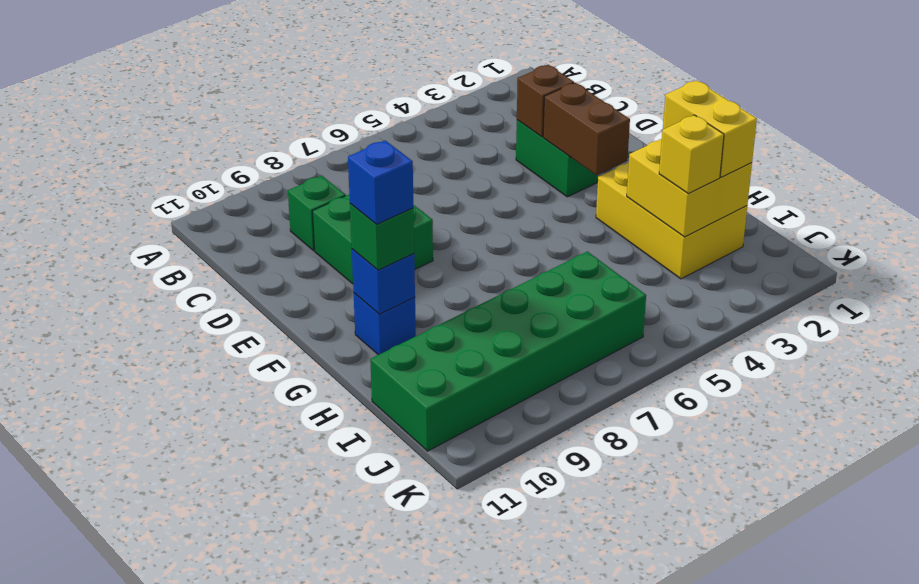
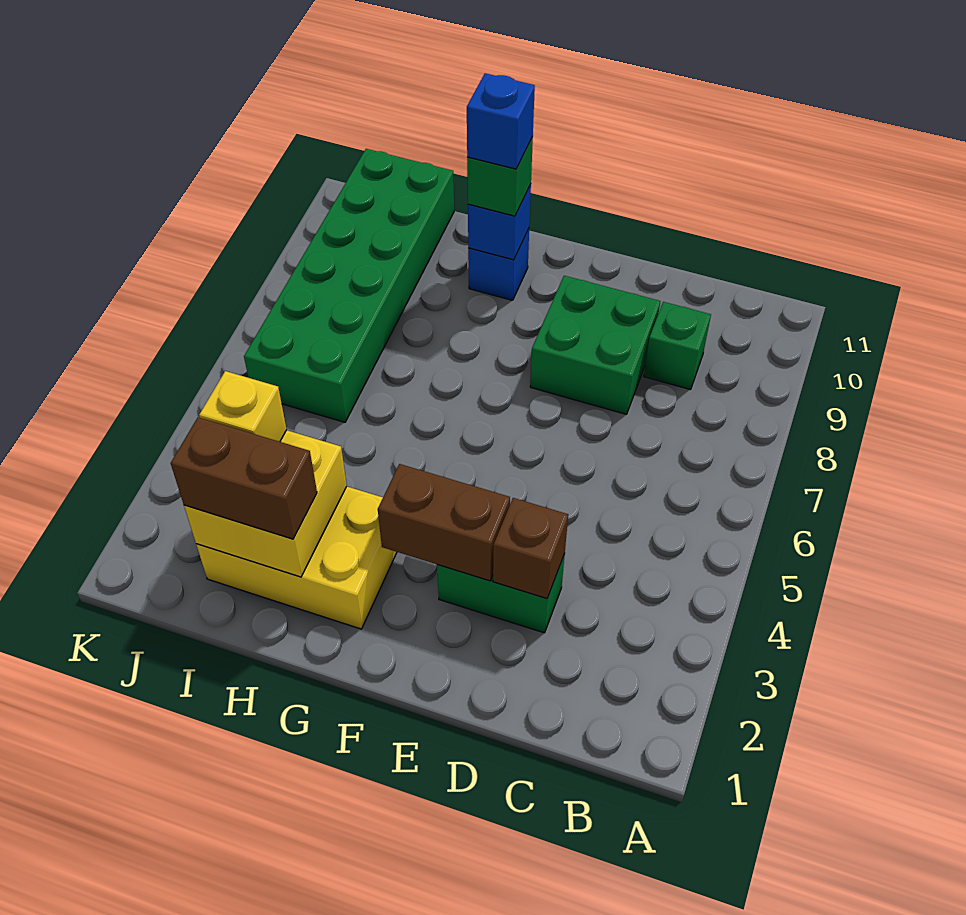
yellow 1x2 brick [663,80,757,177] -> brown 1x2 brick [171,417,317,539]

